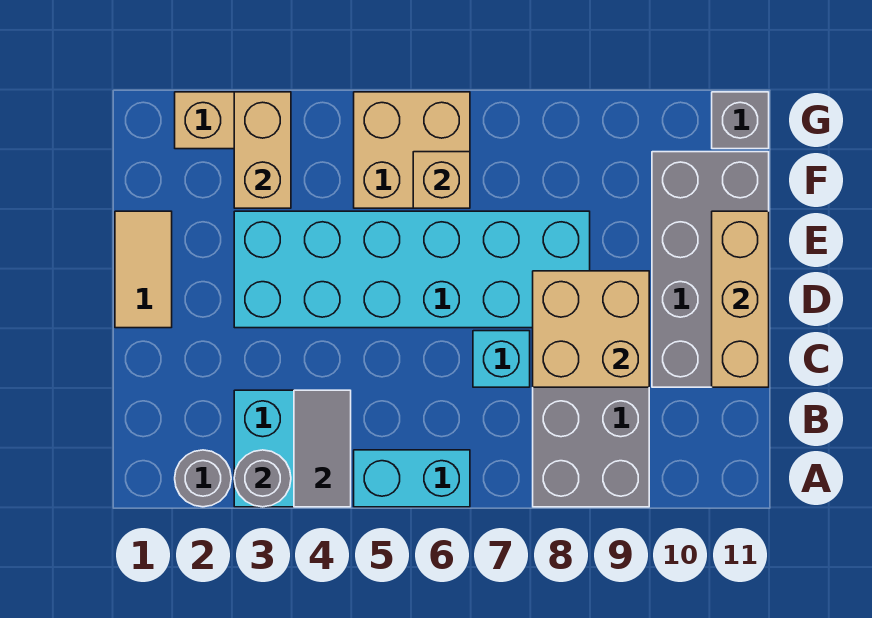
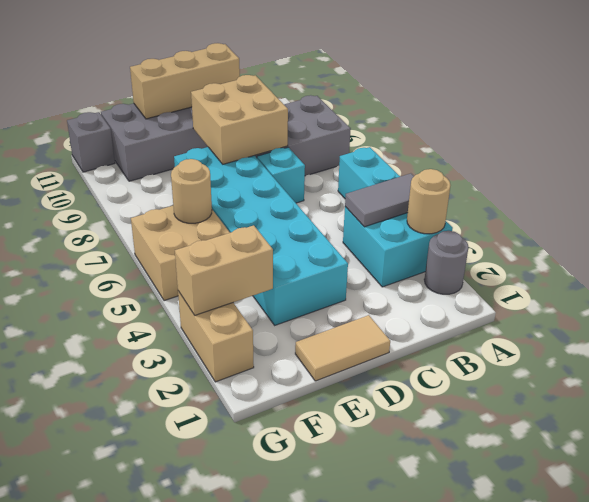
grey 1x1 round brick [234,450,291,507] -> tan 1x1 round brick [407,169,450,234]
tan 1x1 brick [413,152,470,208] -> tan 1x1 round brick [171,159,212,223]

